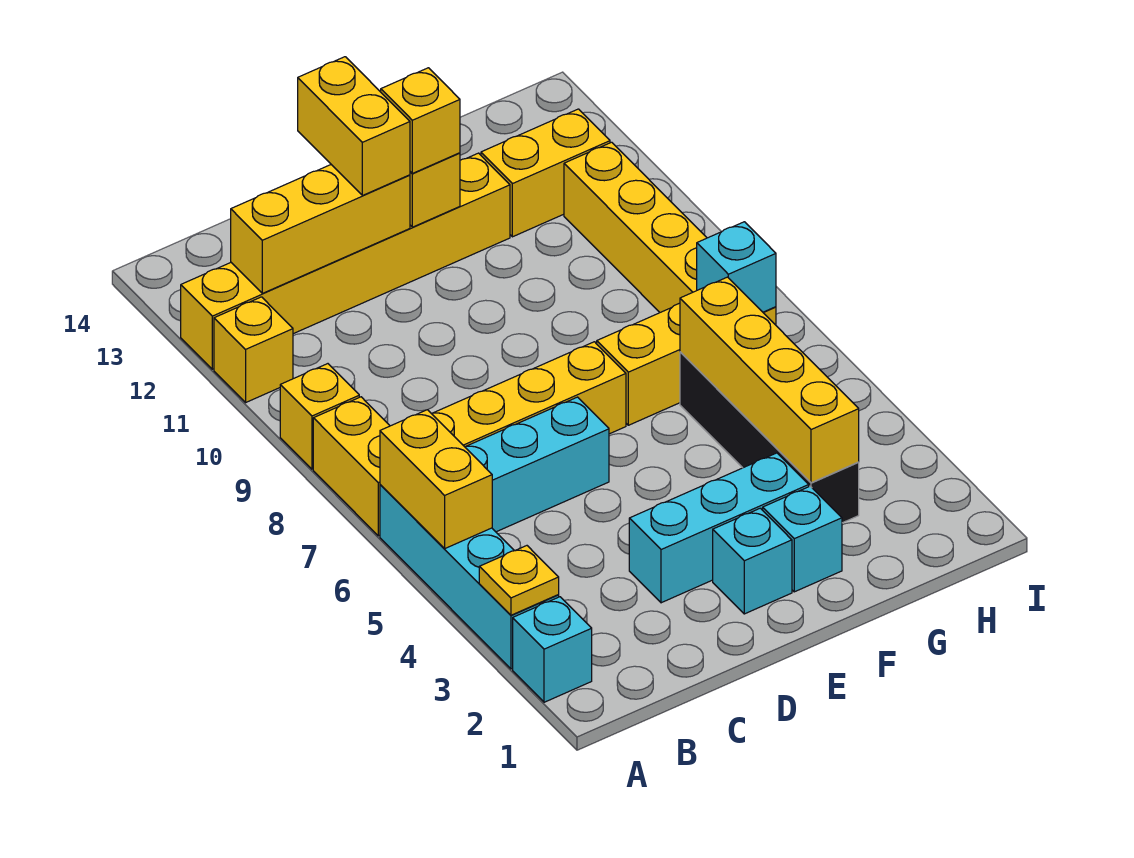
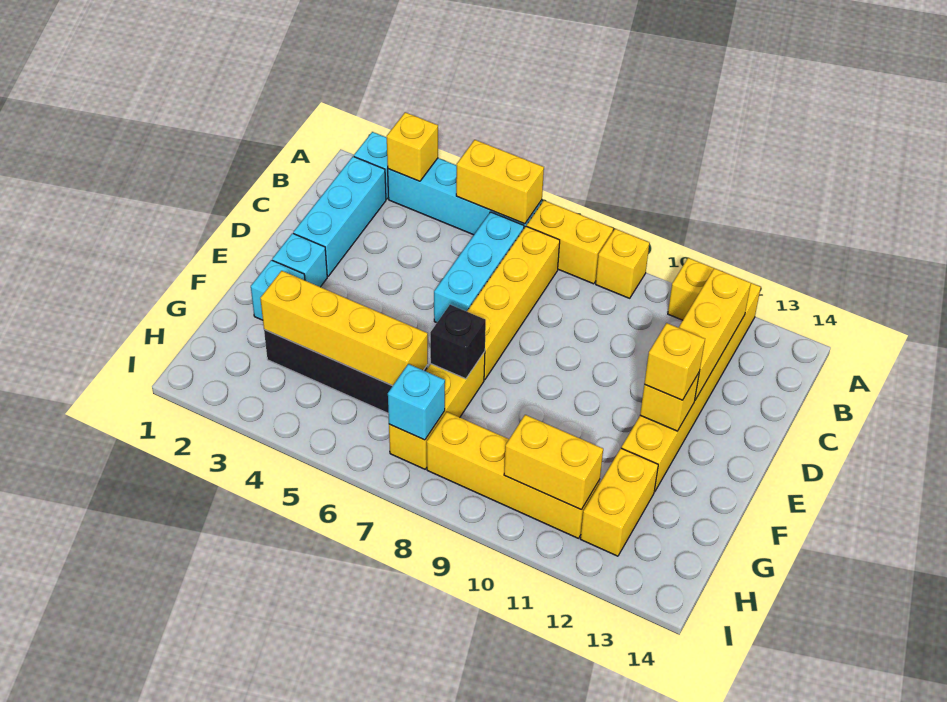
yellow 1x1 plate [479,546,559,615] -> yellow 1x1 brick [386,112,438,181]
cyan 1x3 brick [629,453,809,603] -> cyan 1x3 brick moved to [293,157,386,276]
yellow 1x2 brick [298,57,410,196] -> yellow 1x2 brick moved to [504,415,603,510]
none -> black 1x1 brick [430,305,486,379]

